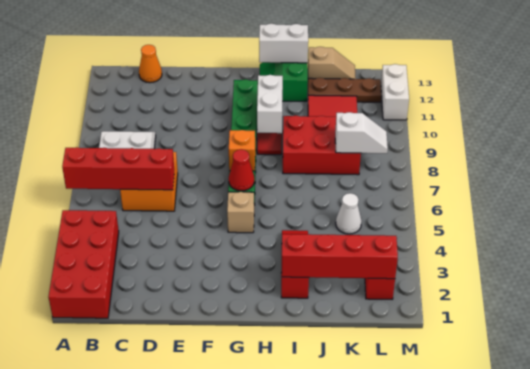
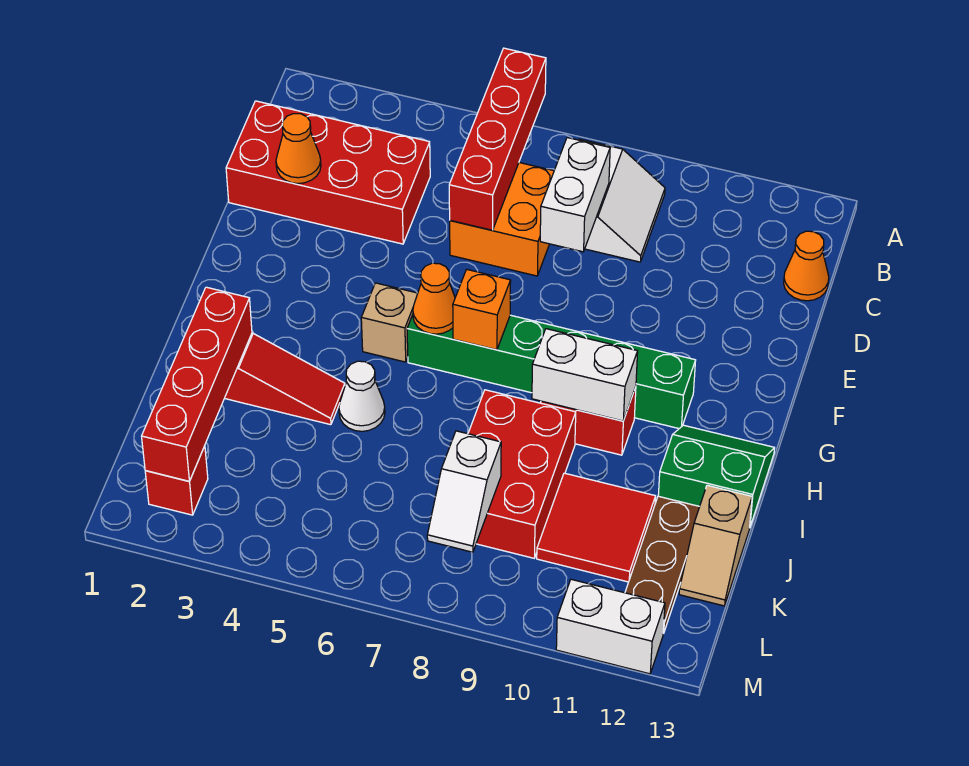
red 2x4 brick [48,210,119,318] -> red 2x4 brick moved to [226,101,430,244]
none -> orange 1x1 cone [276,114,321,184]
red 1x1 cone [229,149,254,191] -> orange 1x1 cone [413,263,455,334]
white 1x2 brick [259,24,308,63] -> white 1x2 brick moved to [540,138,610,252]
white 1x1 cone [336,193,362,234] -> white 1x1 cone moved to [339,361,385,431]

